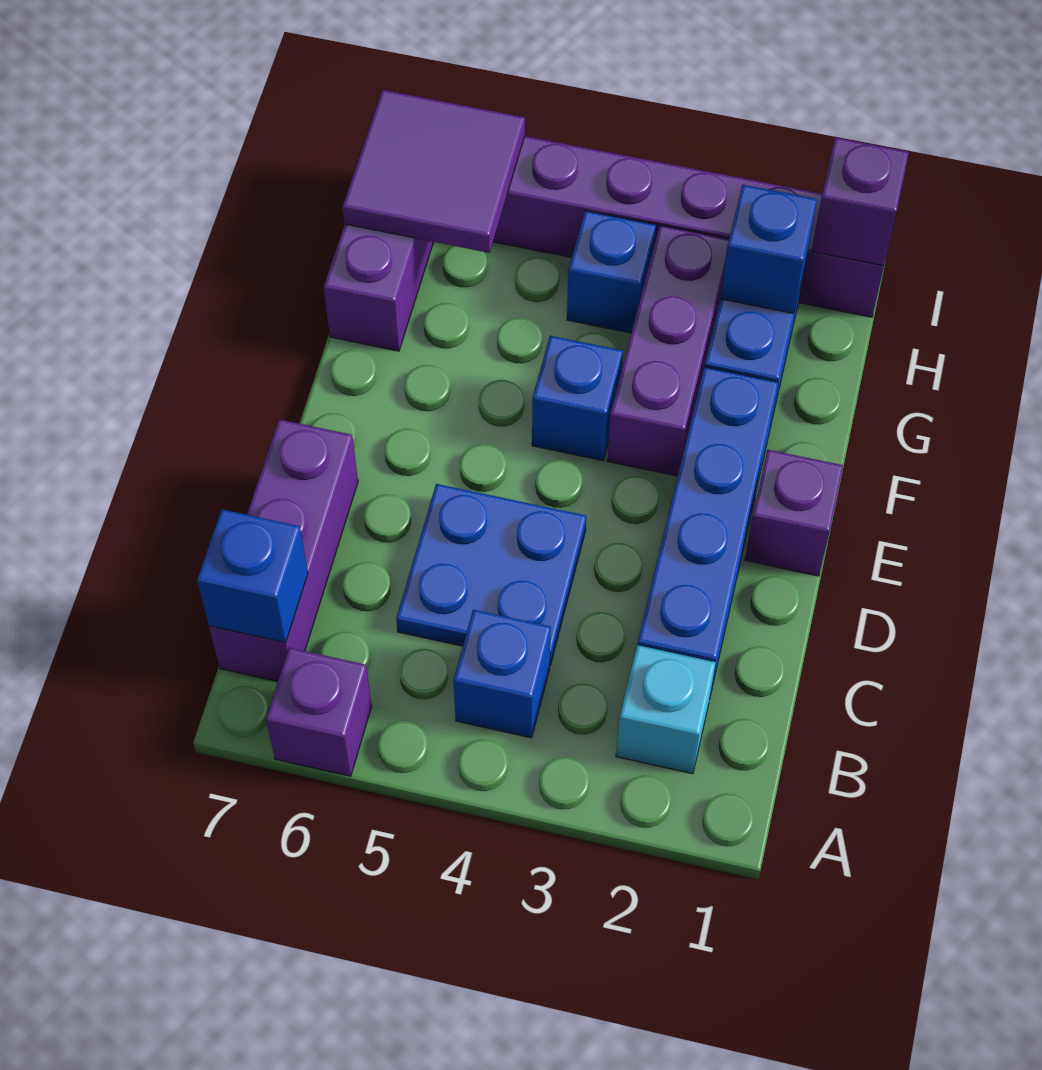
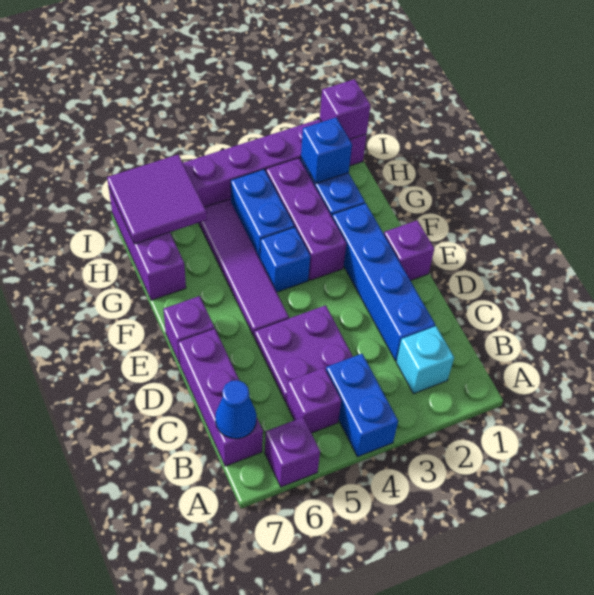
blue 1x1 brick [453,610,551,738] -> blue 1x2 brick [326,354,398,457]
none -> purple 1x1 brick [286,368,341,433]
blue 1x1 brick [197,509,308,643] -> blue 1x1 cone [215,380,257,439]
blue 2x2 plate [396,484,586,665] -> purple 2x2 plate [255,305,353,402]
none -> purple 1x4 tile [199,199,289,337]
none -> purple 1x1 brick [164,296,214,364]
blue 1x1 brick [567,211,656,333] -> blue 1x2 brick [231,169,294,259]

